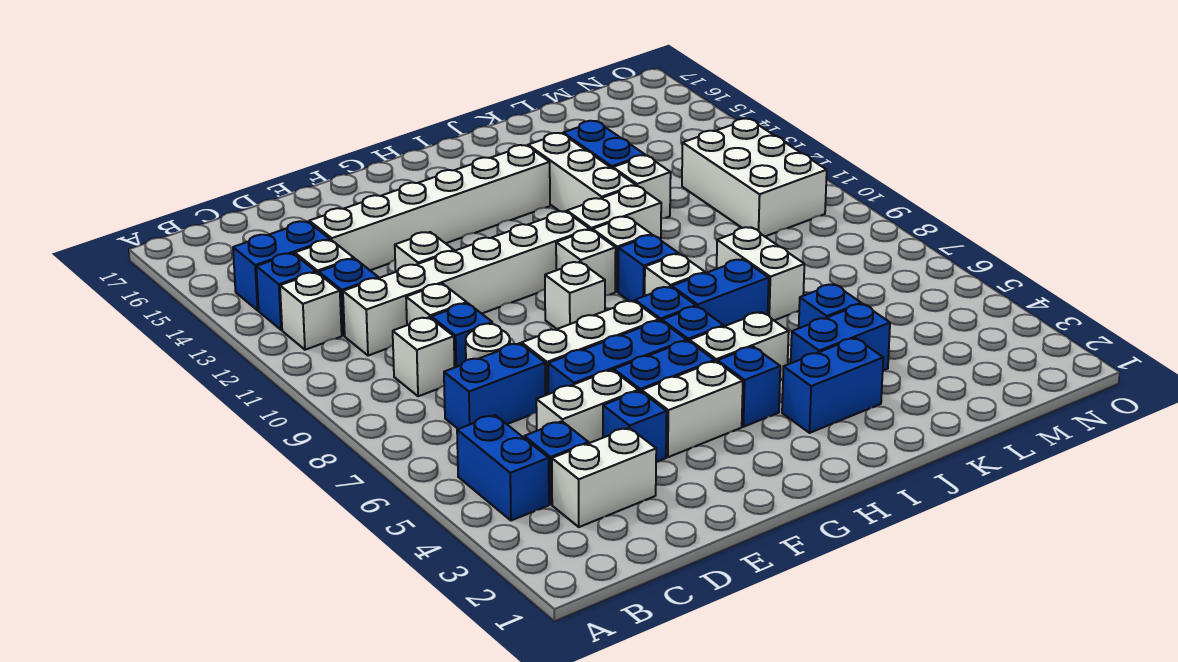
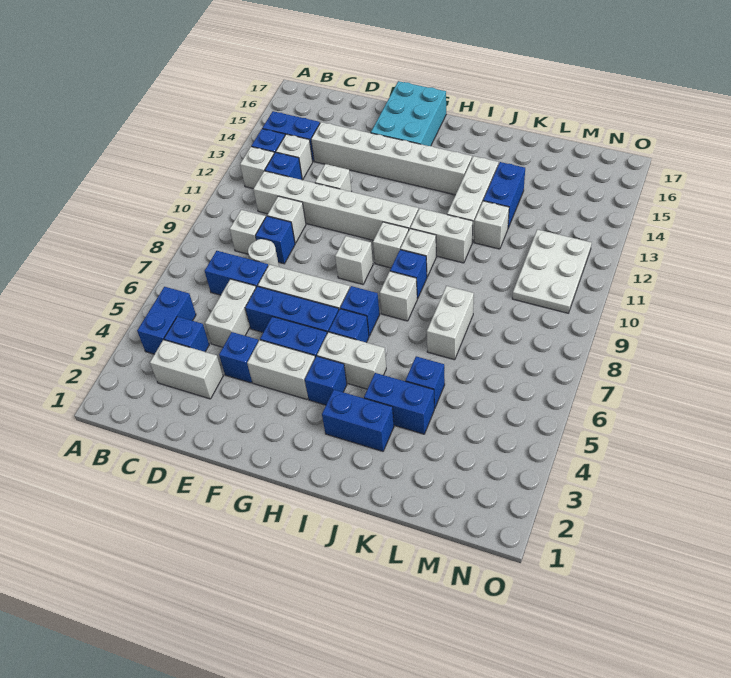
white 1x2 brick [536,370,638,443] -> white 1x2 brick turned to [205,279,256,347]
none -> cyan 2x3 brick [371,81,446,146]
blue 1x2 brick [672,259,769,326] -> none
white 2x3 brick [682,119,827,236] -> white 2x3 plate [512,229,592,313]

